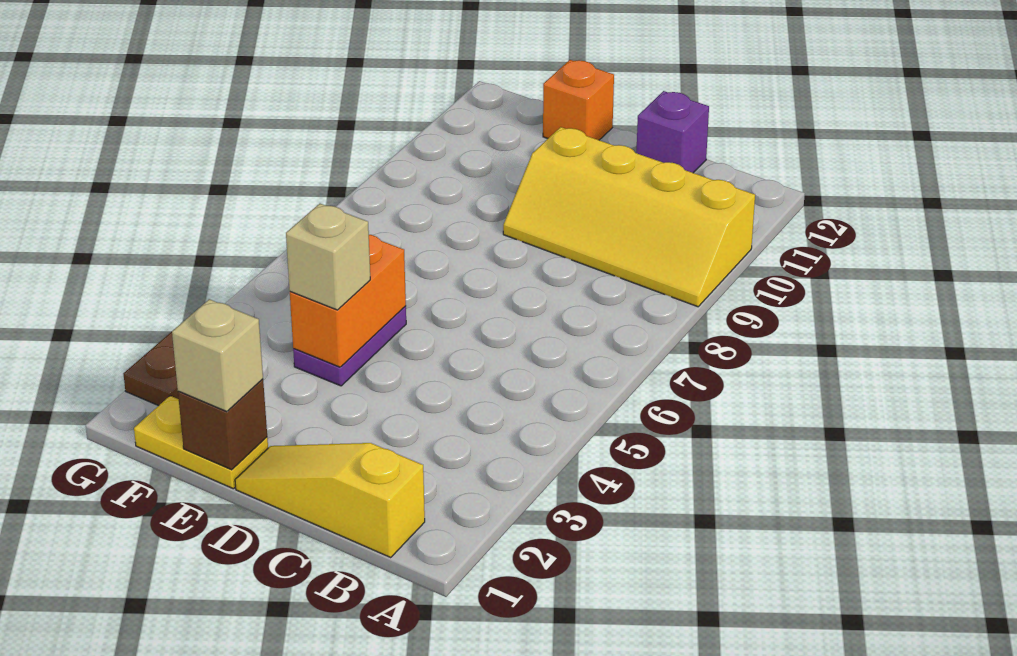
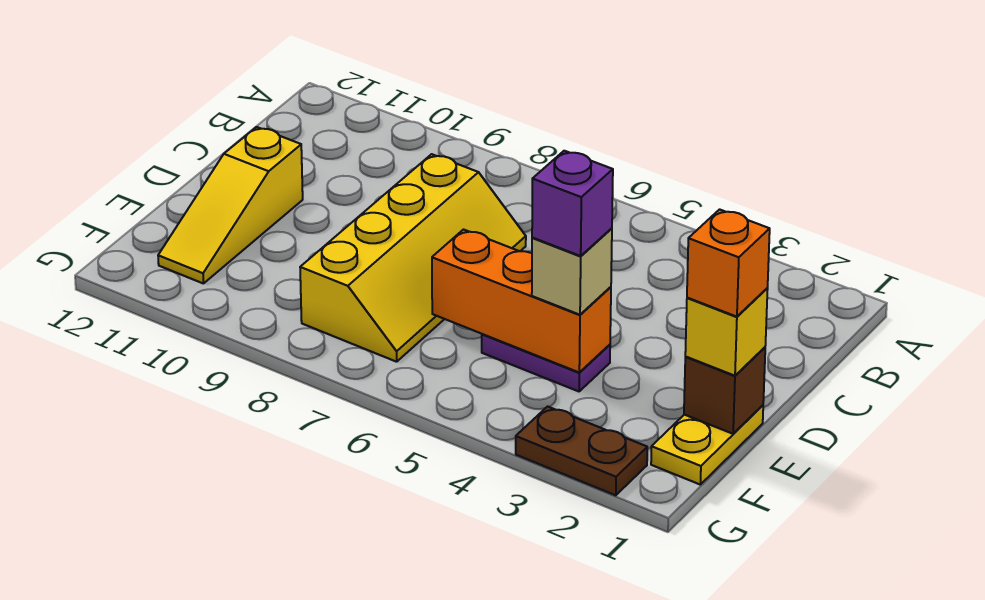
yellow 2x4 slope [503,127,755,307] -> yellow 2x4 slope moved to [300,154,526,362]
yellow 1x3 slope [235,443,425,557] -> yellow 1x3 slope moved to [158,127,303,284]
purple 1x1 brick [636,91,709,173] -> purple 1x1 brick moved to [532,151,613,256]
tan 1x1 brick [172,299,263,412] -> yellow 1x1 brick [685,288,768,376]
orange 1x2 brick [290,235,406,367] -> orange 1x3 brick [432,230,611,372]
orange 1x1 brick [543,60,614,140] -> orange 1x1 brick moved to [687,209,770,317]

